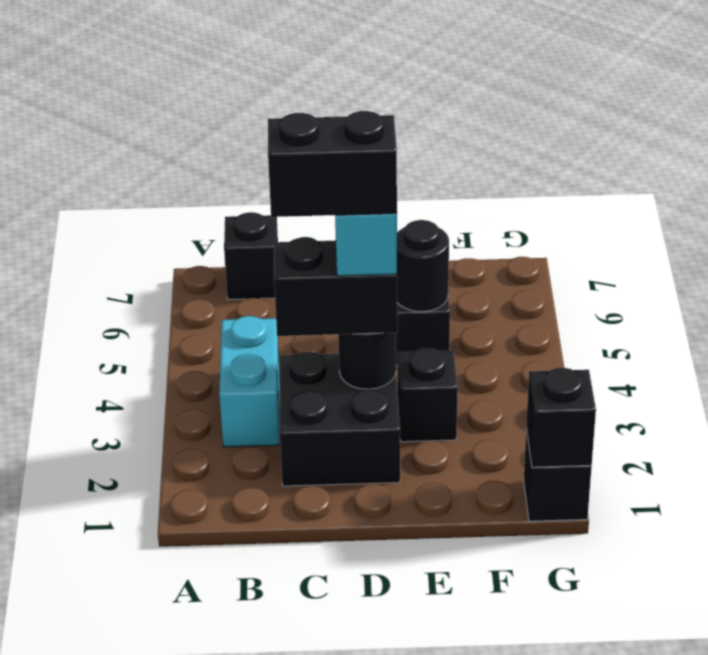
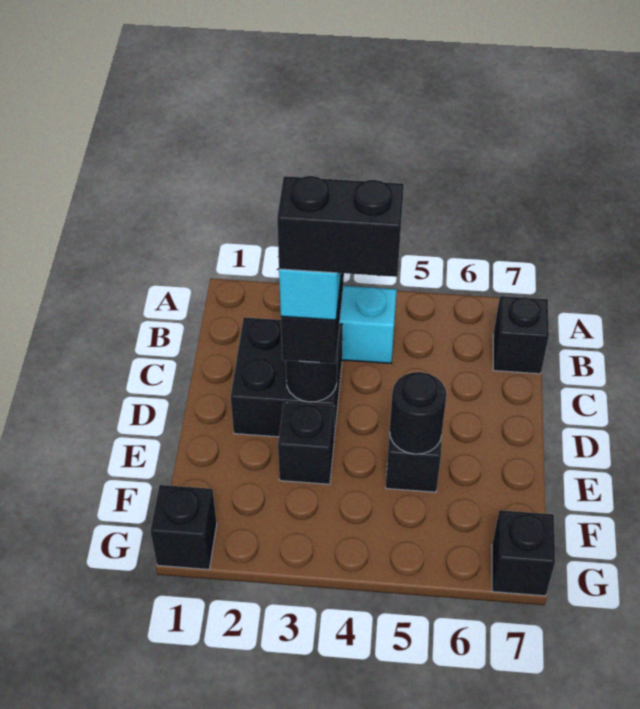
black 1x2 brick [268,111,397,217] -> black 1x2 brick turned to [277,176,404,277]
black 1x1 brick [526,368,596,467] -> black 1x1 brick moved to [492,510,555,596]

